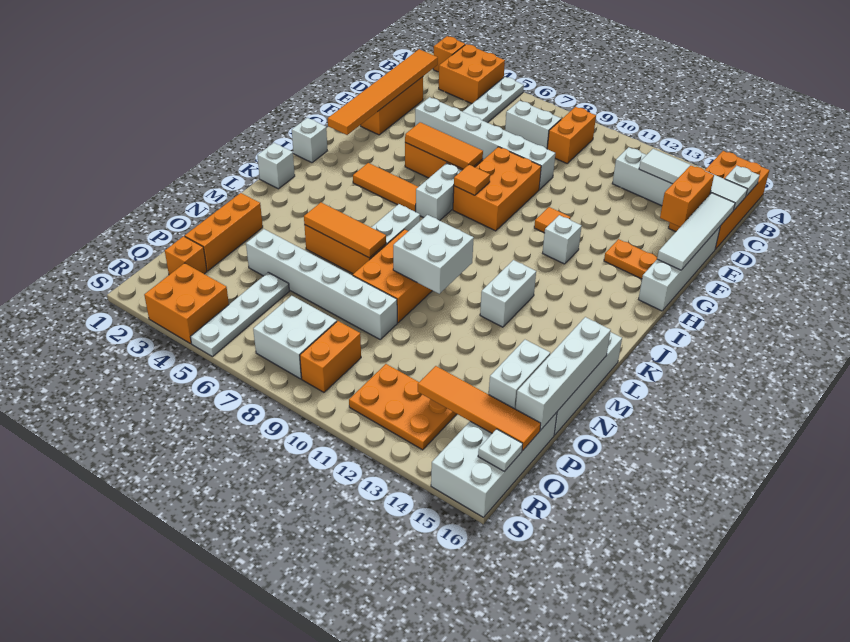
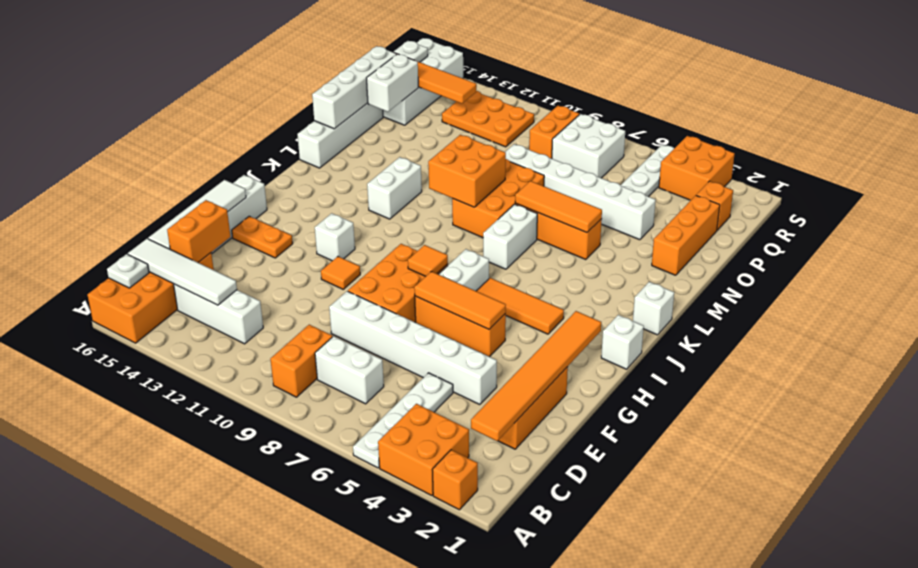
white 2x2 brick [393,215,474,294] -> orange 2x2 brick [428,135,506,207]

